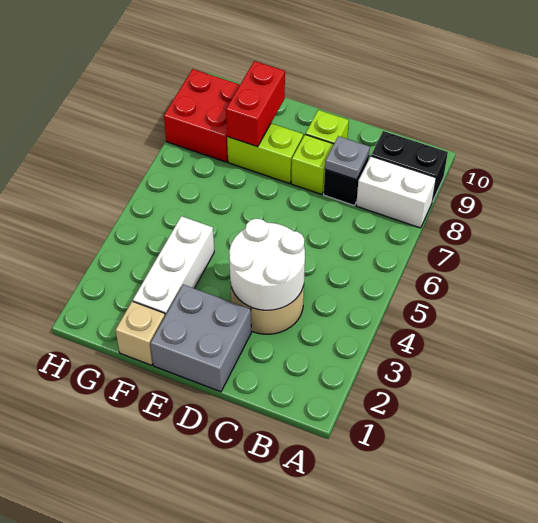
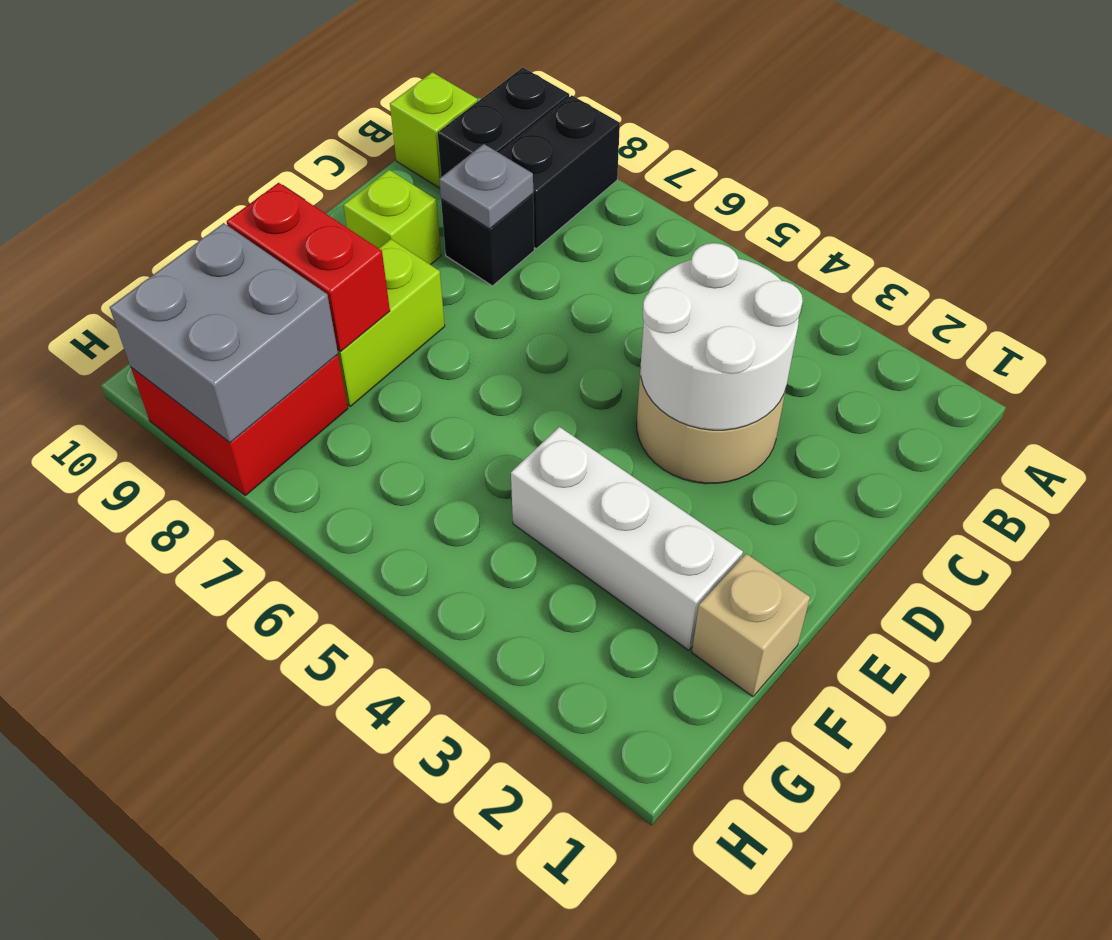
white 1x2 brick [356,156,436,228] -> black 1x2 brick [500,95,620,248]
grey 2x2 brick [150,285,251,392] -> grey 2x2 brick moved to [110,223,338,443]
lime 1x1 brick [291,135,334,194] -> lime 1x1 brick moved to [390,72,478,188]

